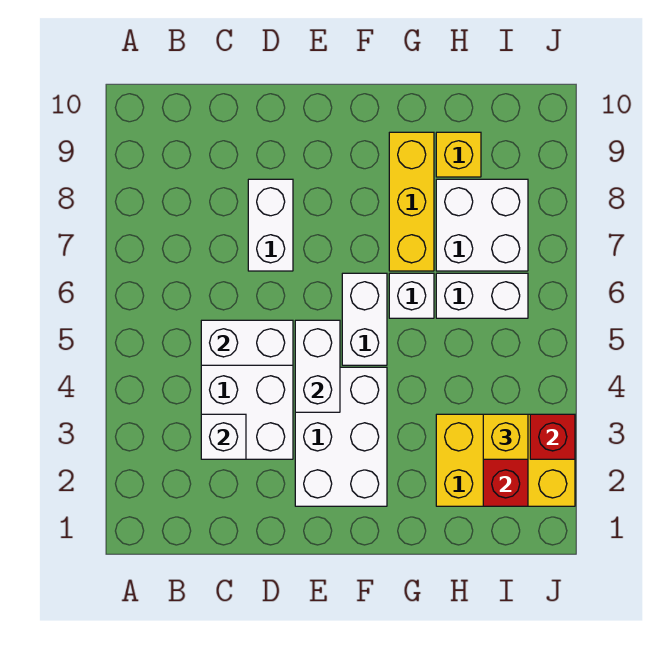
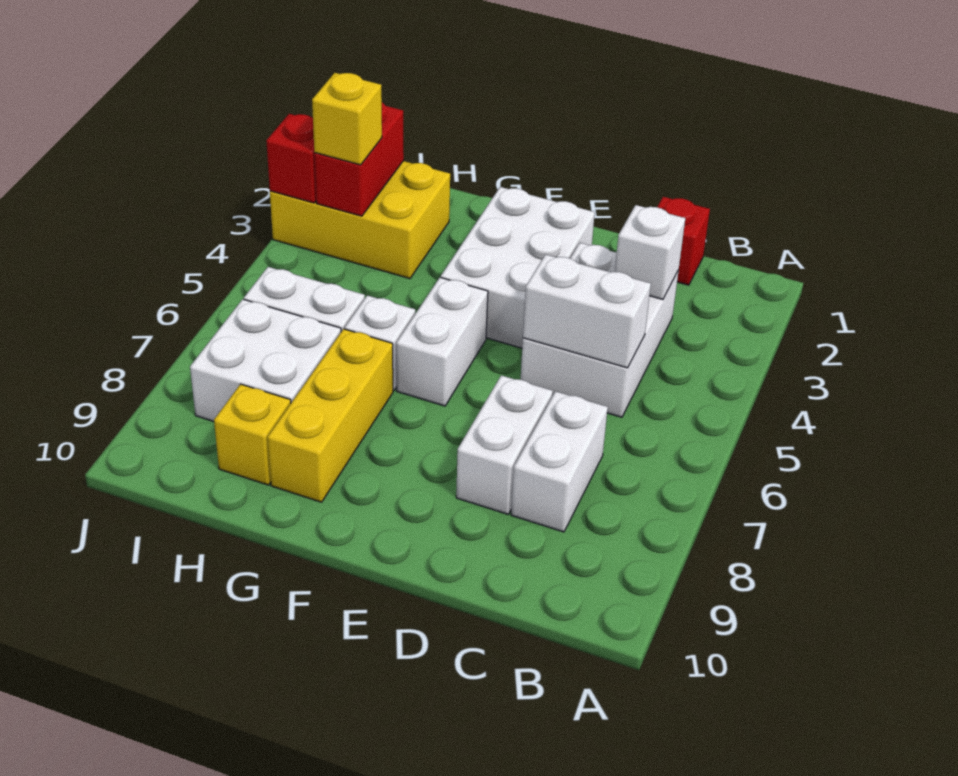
none -> red 1x1 brick [657,197,710,285]
white 1x2 brick [295,320,340,412] -> white 1x2 brick moved to [511,391,608,532]

